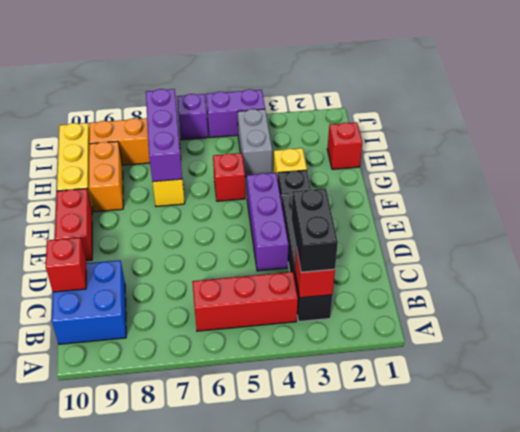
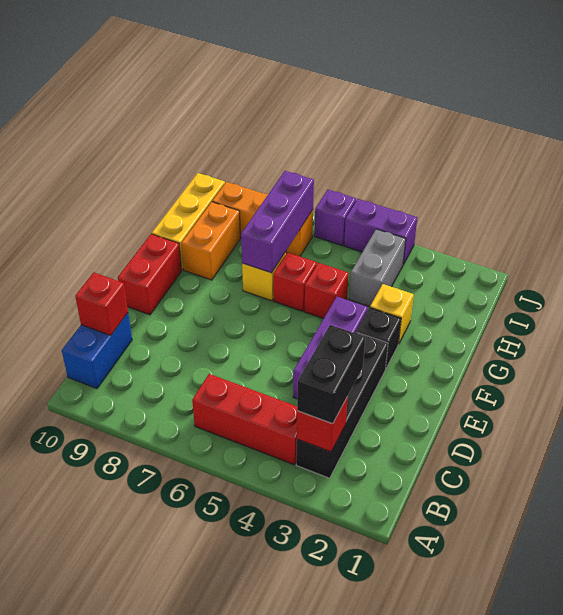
blue 2x2 brick [52,260,126,344] -> blue 1x2 brick [62,313,132,388]
red 1x1 brick [327,122,363,169] -> red 1x1 brick moved to [273,252,317,311]

